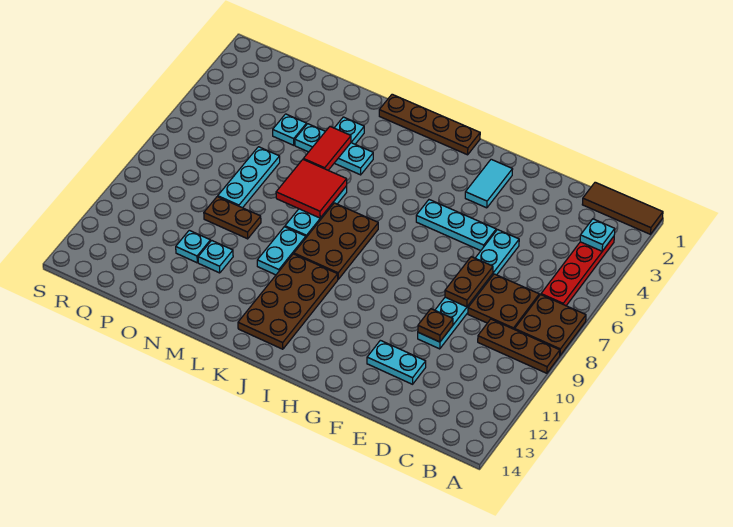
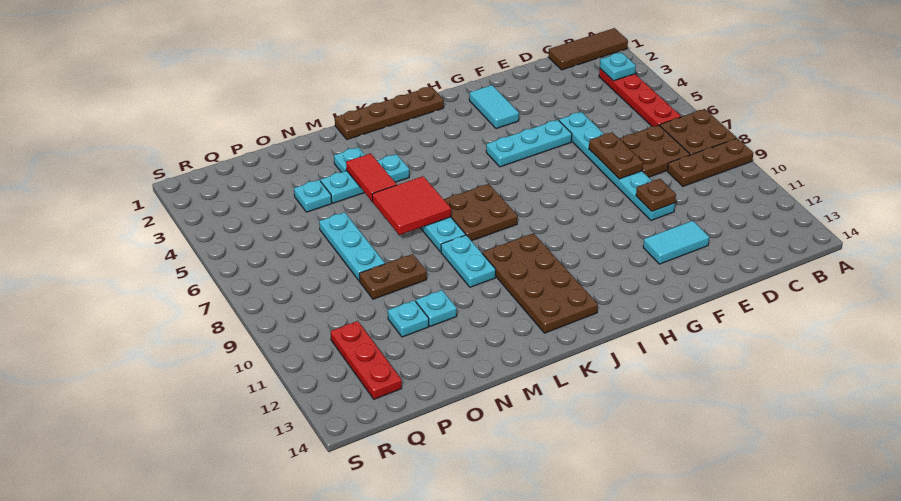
cyan 1x2 plate [367,340,426,384] -> cyan 1x2 tile [643,221,709,264]
brown 2x3 plate [294,203,378,279] -> brown 2x2 plate [444,184,518,241]
none -> red 1x3 plate [331,321,402,399]

